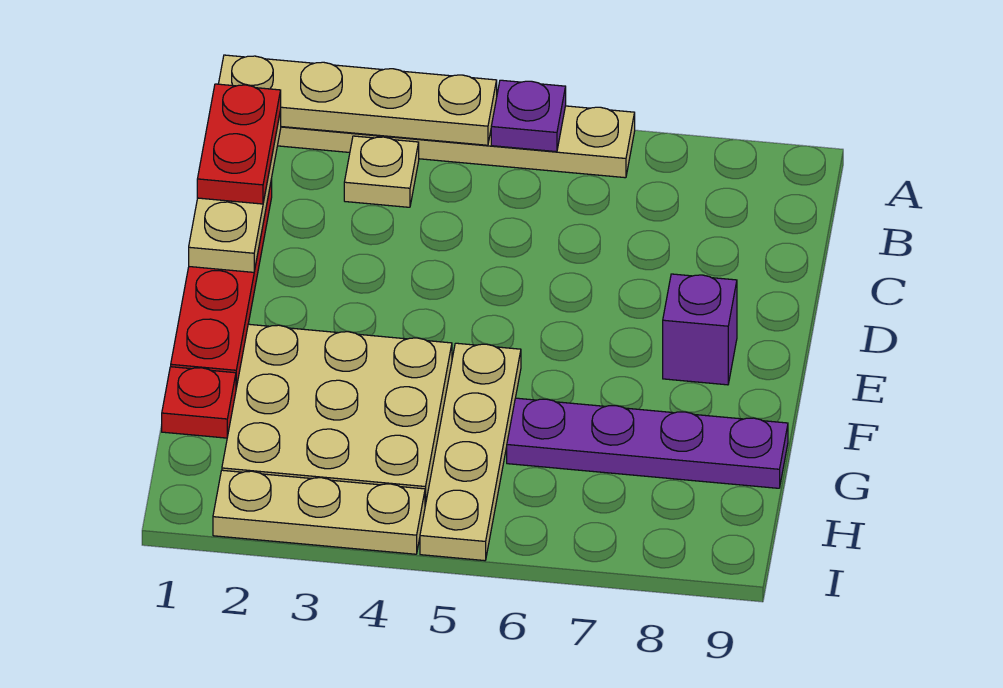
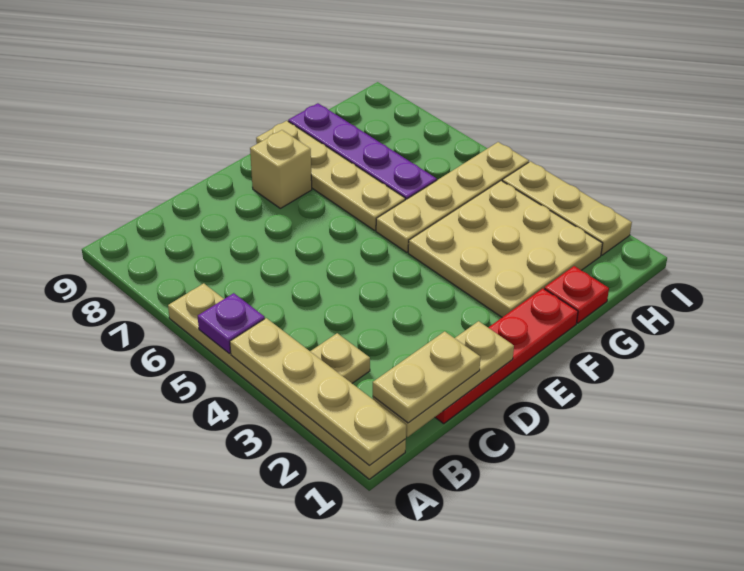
red 1x2 plate [197,84,281,204] -> tan 1x2 plate [373,331,481,423]
purple 1x1 brick [663,274,737,385] -> tan 1x1 brick [250,130,312,208]
none -> tan 1x4 plate [256,121,405,231]

